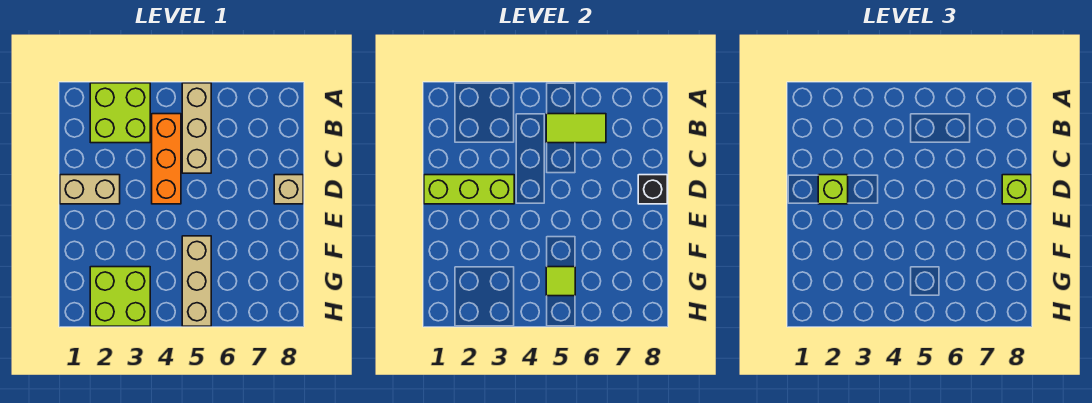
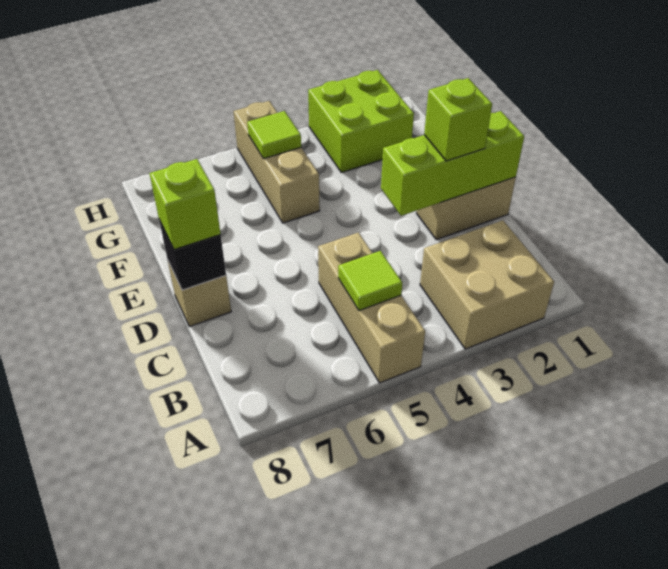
lime 2x2 brick [90,83,150,143] -> tan 2x2 brick [420,220,554,349]
orange 1x3 brick [152,114,181,204] -> none
lime 1x2 tile [546,114,606,143] -> lime 1x1 tile [338,251,402,311]

